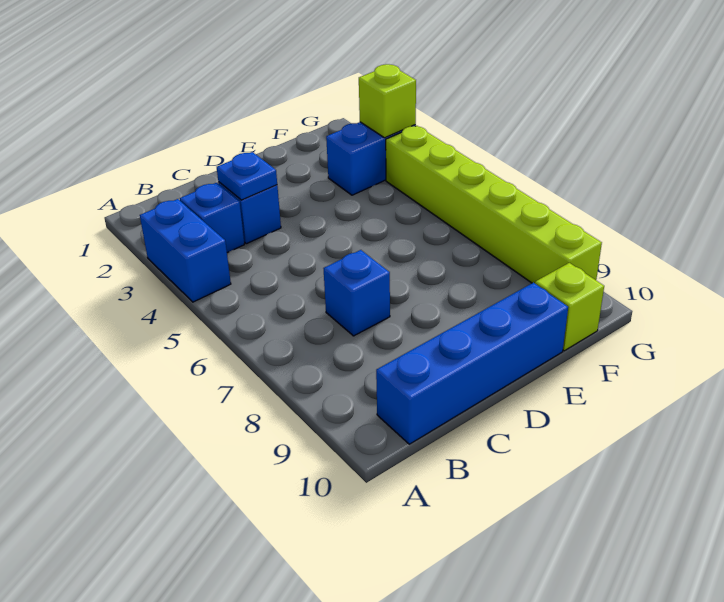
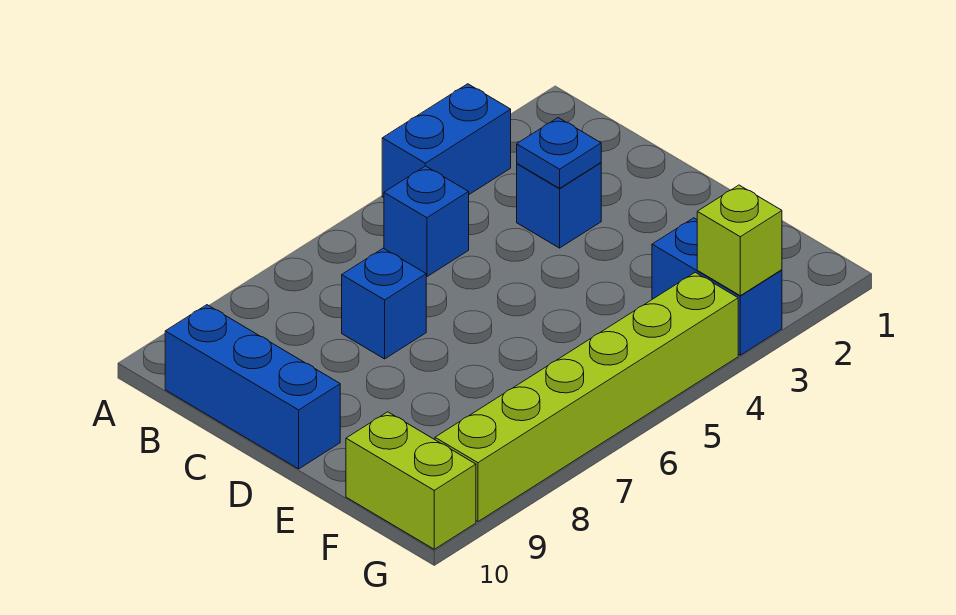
blue 1x1 brick [180,183,244,253] -> blue 1x1 brick moved to [384,166,469,277]
blue 1x4 brick [376,283,568,444] -> blue 1x3 brick [165,305,340,469]
lime 1x1 brick [535,263,604,351] -> lime 1x2 brick [346,412,476,549]

